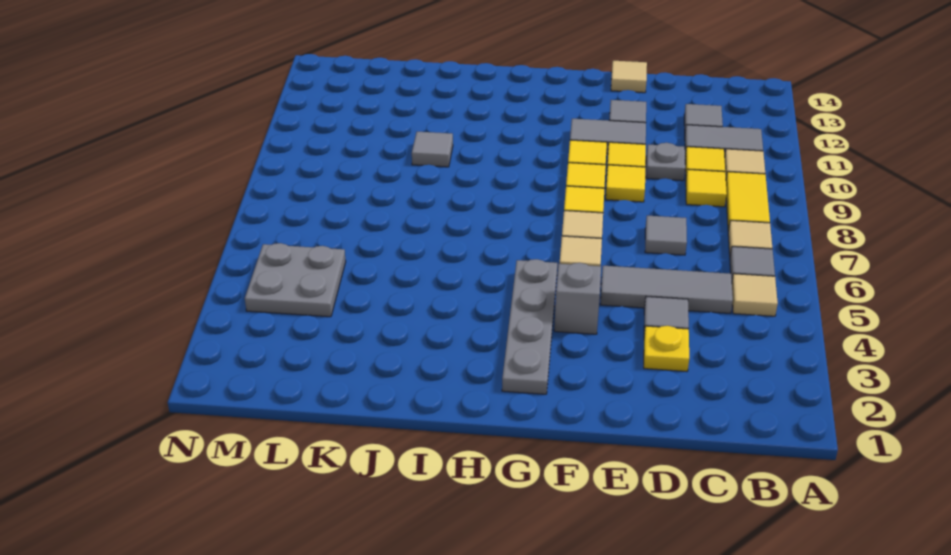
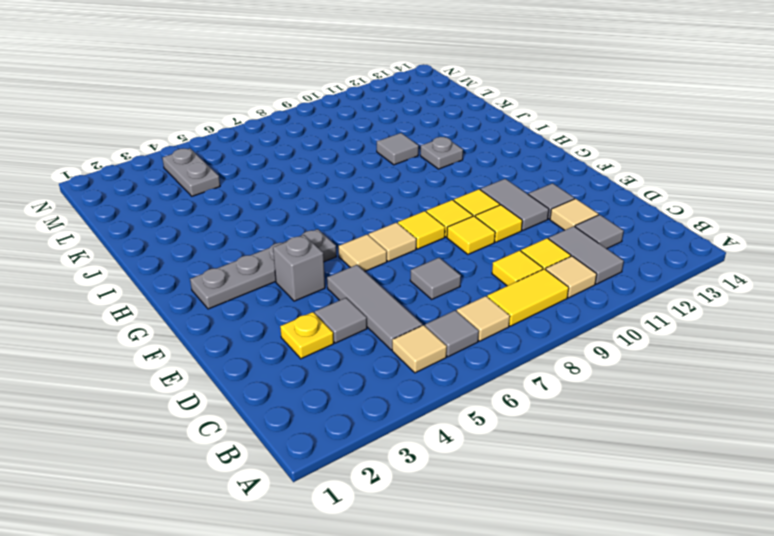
grey 1x1 plate [646,143,685,181] -> grey 1x1 plate moved to [420,137,463,169]
tan 1x1 tile [611,61,647,93] -> tan 1x1 tile moved to [550,199,598,230]
grey 2x2 plate [245,243,346,317] -> grey 1x2 plate [162,148,220,196]

